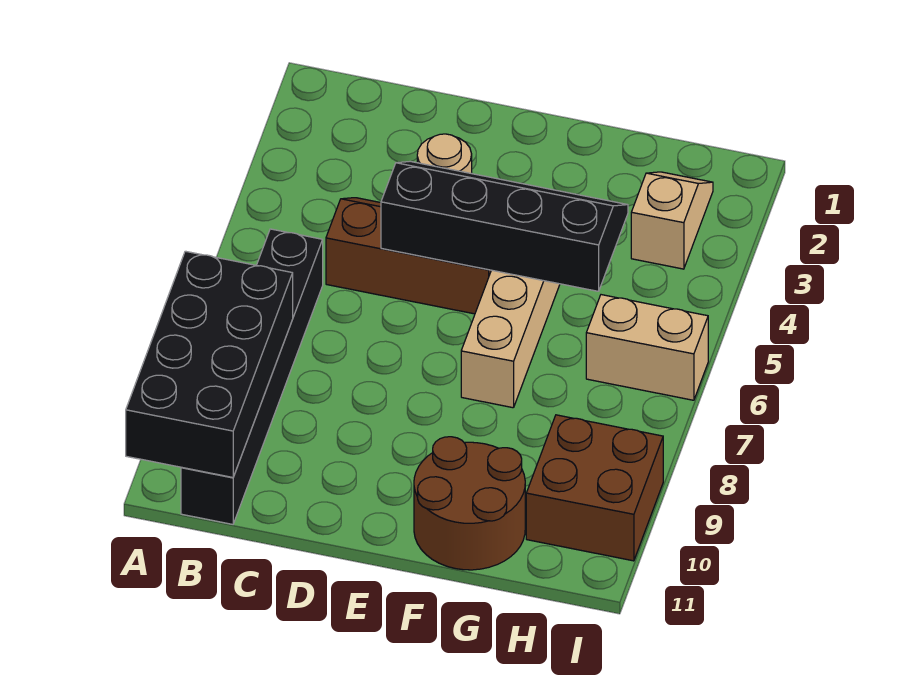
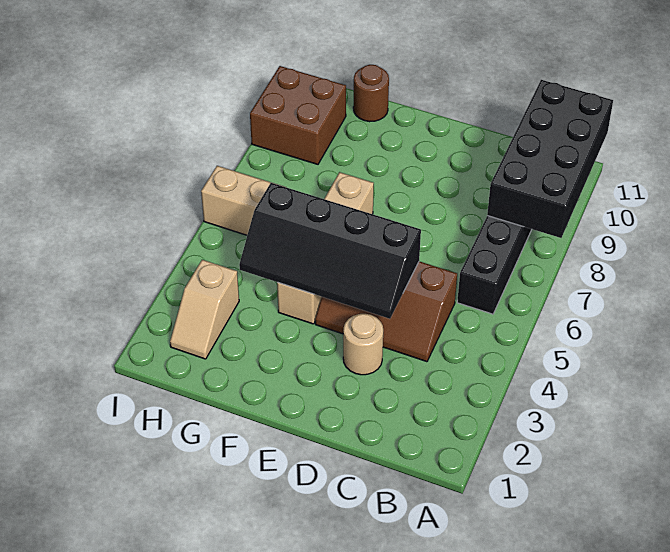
brown 2x2 round brick [414,437,525,570] -> brown 1x1 round brick [353,65,389,122]

